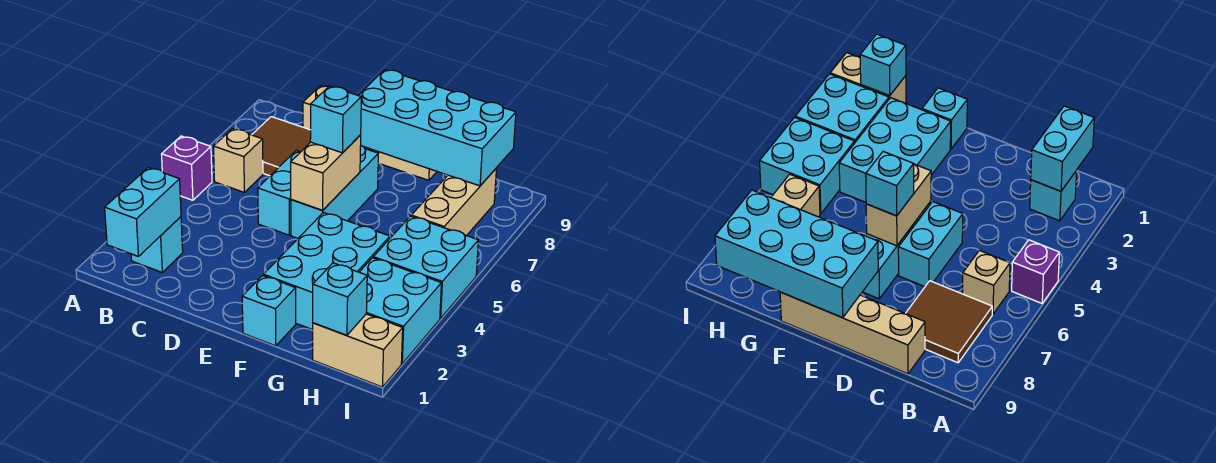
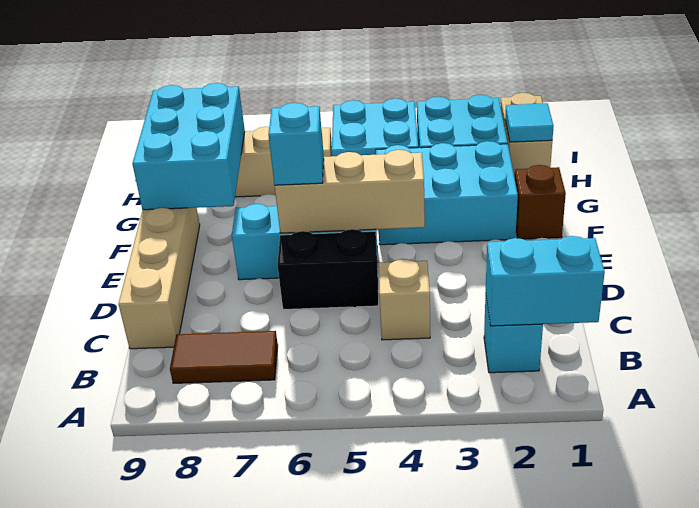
purple 1x1 brick [162,136,212,200] -> none
tan 1x1 brick [213,129,263,193] -> tan 1x1 brick moved to [379,259,430,340]
brown 2x2 tile [252,117,311,176] -> brown 1x2 tile [170,331,278,383]
cyan 1x2 brick [258,150,300,235] -> black 1x2 brick [278,229,378,310]
tan 1x2 brick [291,135,361,210] -> tan 1x3 brick [275,150,425,233]
cyan 2x4 brick [358,70,516,186] -> cyan 2x3 brick [132,83,245,210]
cyan 1x1 brick [242,275,296,346] -> brown 1x1 brick [515,165,566,239]
cyan 1x1 brick [313,263,367,335] -> cyan 1x1 tile [505,103,553,142]

